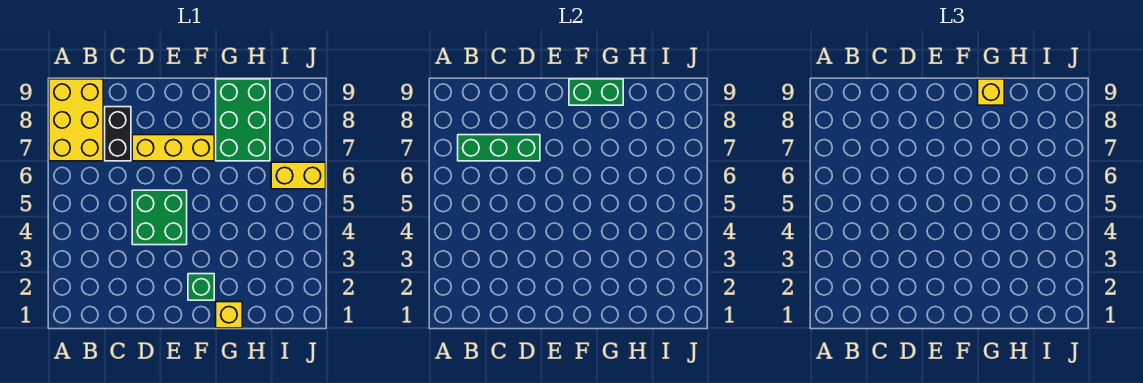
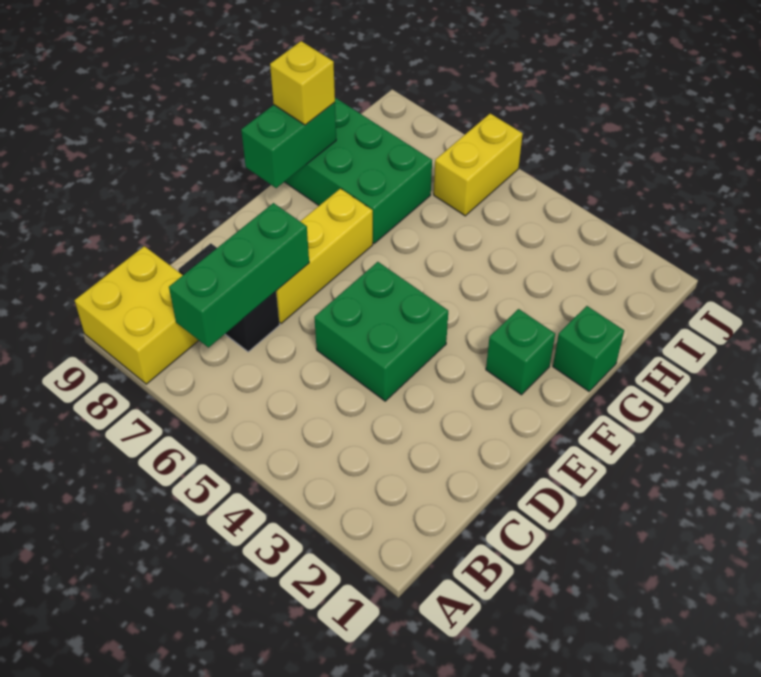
yellow 2x3 brick [49,79,103,161] -> yellow 2x2 brick [75,246,199,384]
yellow 1x1 brick [216,302,242,328] -> green 1x1 brick [553,306,624,391]

